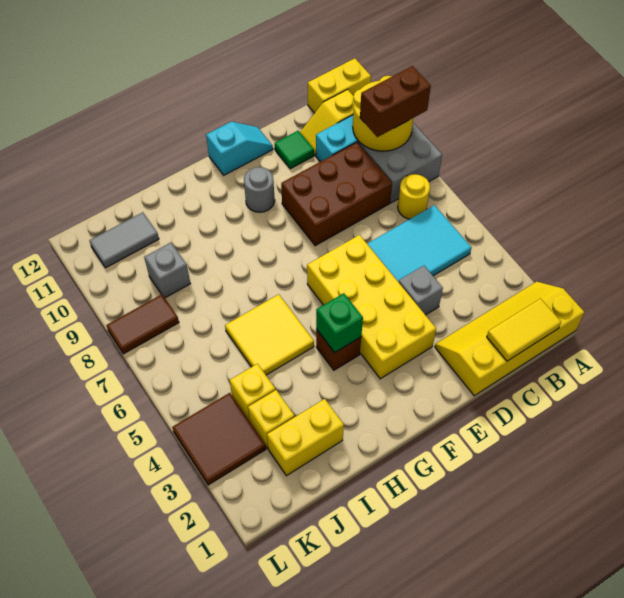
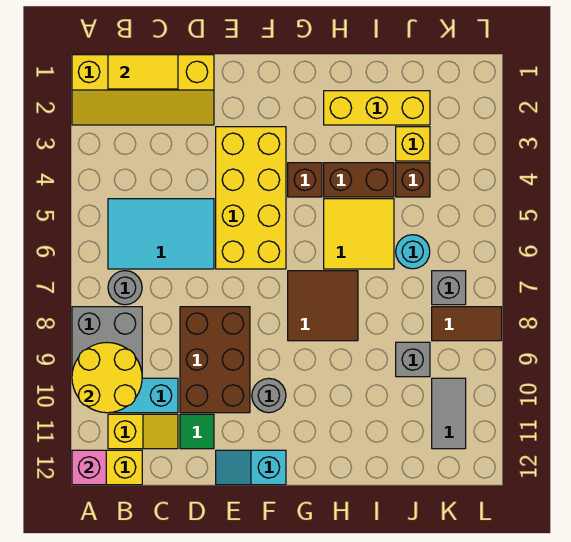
brown 1x2 brick [360,66,431,137] -> brown 1x2 brick moved to [324,163,394,197]
none -> pink 1x1 brick [72,450,106,485]
yellow 1x1 round brick [398,174,430,219] -> grey 1x1 round brick [108,271,142,305]
brown 2x3 brick [281,142,392,246] -> brown 2x3 brick turned to [180,307,250,413]
grey 1x1 brick [399,266,443,315] -> grey 1x1 brick moved to [432,271,466,305]
green 1x1 brick [316,293,363,353] -> none
yellow 1x2 brick [267,399,344,476] -> yellow 1x3 brick [324,91,430,125]
yellow 1x1 brick [230,364,275,421] -> brown 1x1 brick [396,163,430,197]
none -> cyan 1x1 round brick [396,235,430,269]
grey 1x2 tile [89,212,159,268] -> grey 1x2 tile turned to [432,378,466,449]
brown 2x2 tile [173,393,266,485] -> brown 2x2 tile moved to [288,271,358,341]

